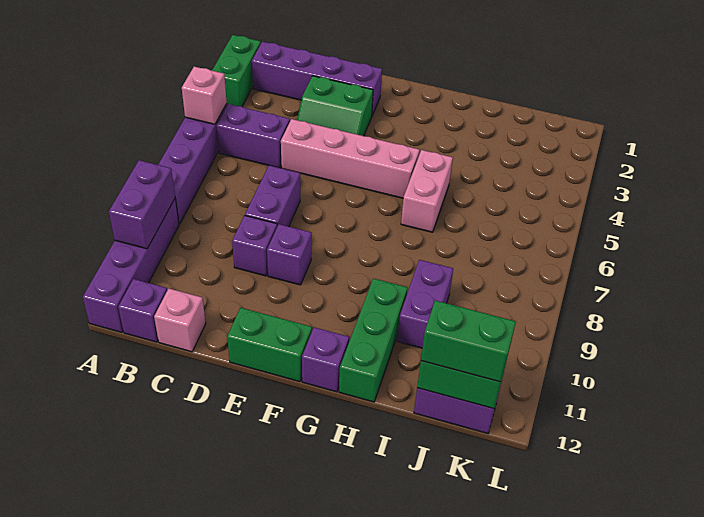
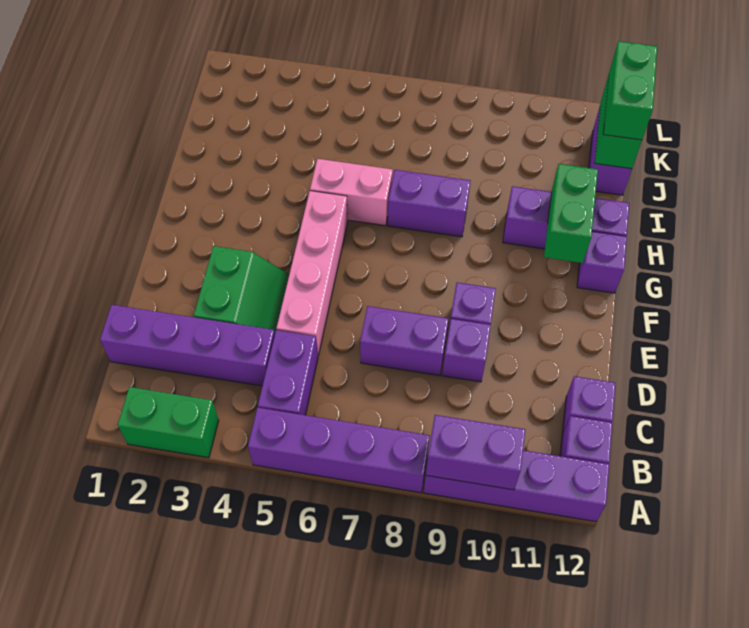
pink 1x1 brick [182,67,227,124] -> none
purple 1x4 brick [252,42,382,116] -> purple 1x4 brick turned to [100,305,275,386]
pink 1x1 brick [154,289,206,352] -> purple 1x1 brick [563,376,615,432]
green 1x2 brick [227,308,312,382] -> green 1x2 brick moved to [544,164,598,263]
green 1x3 brick [339,278,408,402] -> purple 1x3 brick [503,186,629,249]
purple 1x2 brick [397,260,453,348] -> purple 1x2 brick moved to [388,170,470,237]

